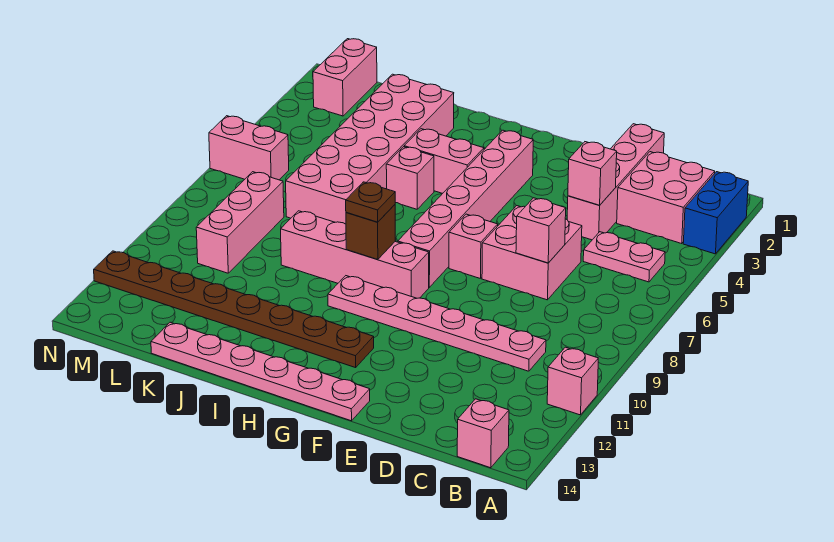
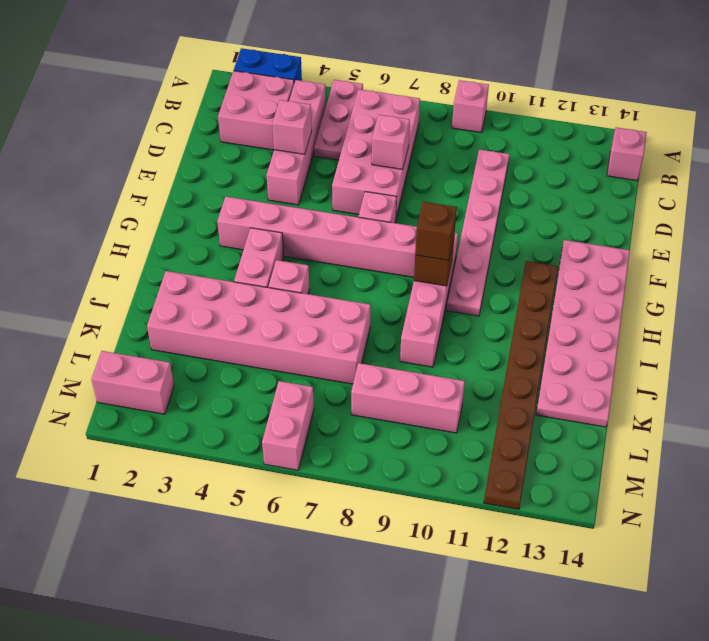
pink 1x1 brick [547,347,598,415] -> pink 1x1 brick moved to [452,80,489,133]
pink 1x2 plate [583,232,665,282] -> pink 1x3 plate [314,80,363,160]
pink 1x4 brick [567,124,664,240] -> pink 1x4 brick turned to [267,80,326,205]
pink 2x2 brick [482,206,582,300] -> pink 2x4 brick [332,89,420,218]
pink 1x6 plate [151,322,370,421] -> pink 2x6 plate [536,240,630,427]
brown 1x1 plate [346,182,395,222] -> brown 1x1 brick [415,202,457,260]

